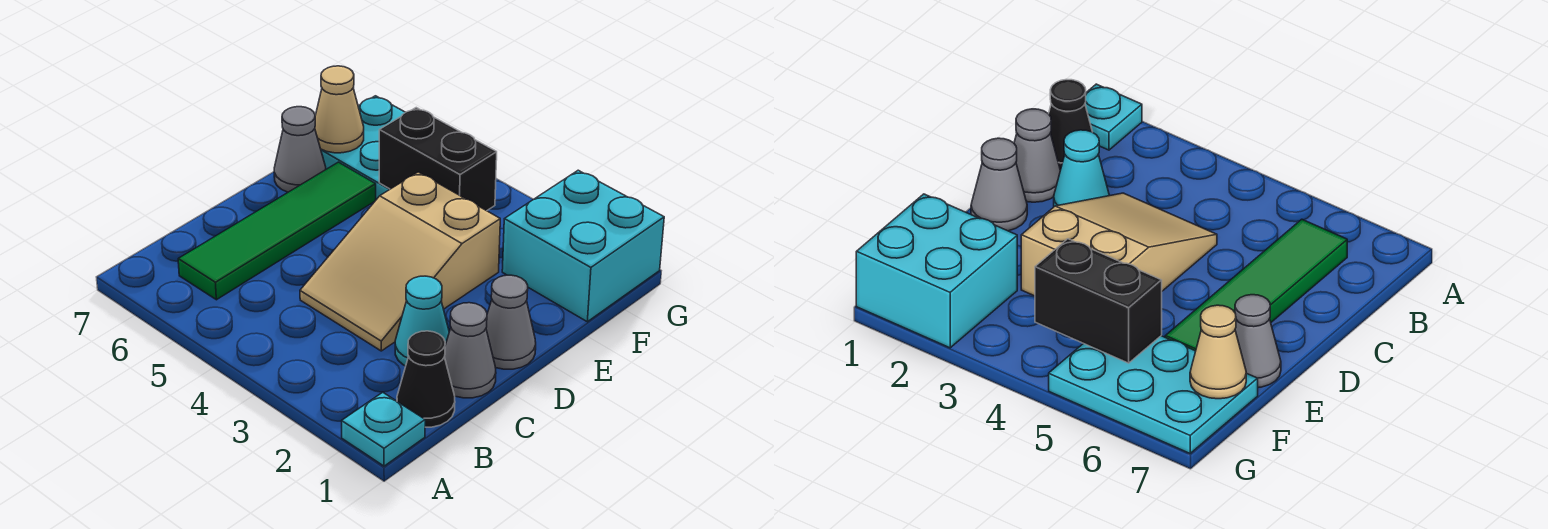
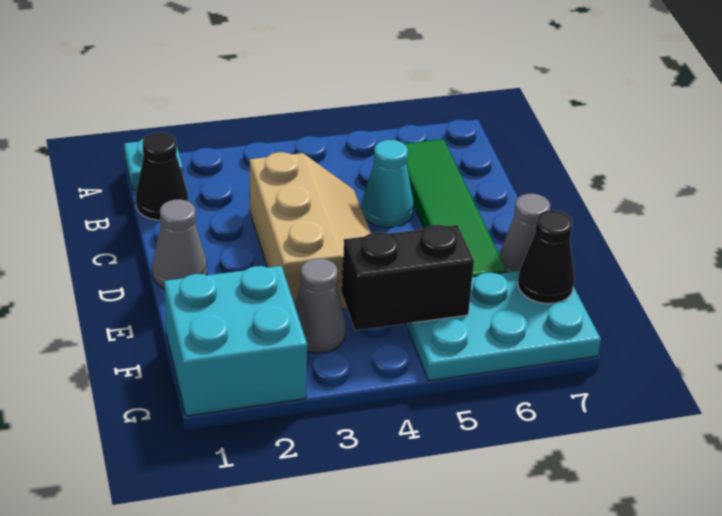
grey 1x1 cone [445,303,496,398] -> grey 1x1 cone moved to [295,259,346,353]
cyan 1x1 cone [395,276,449,366] -> cyan 1x1 cone moved to [362,140,414,227]
tan 2x3 slope [300,172,500,351] -> tan 2x3 slope turned to [250,152,371,309]
tan 1x1 cone [315,66,364,153] -> black 1x1 cone [518,210,575,303]

